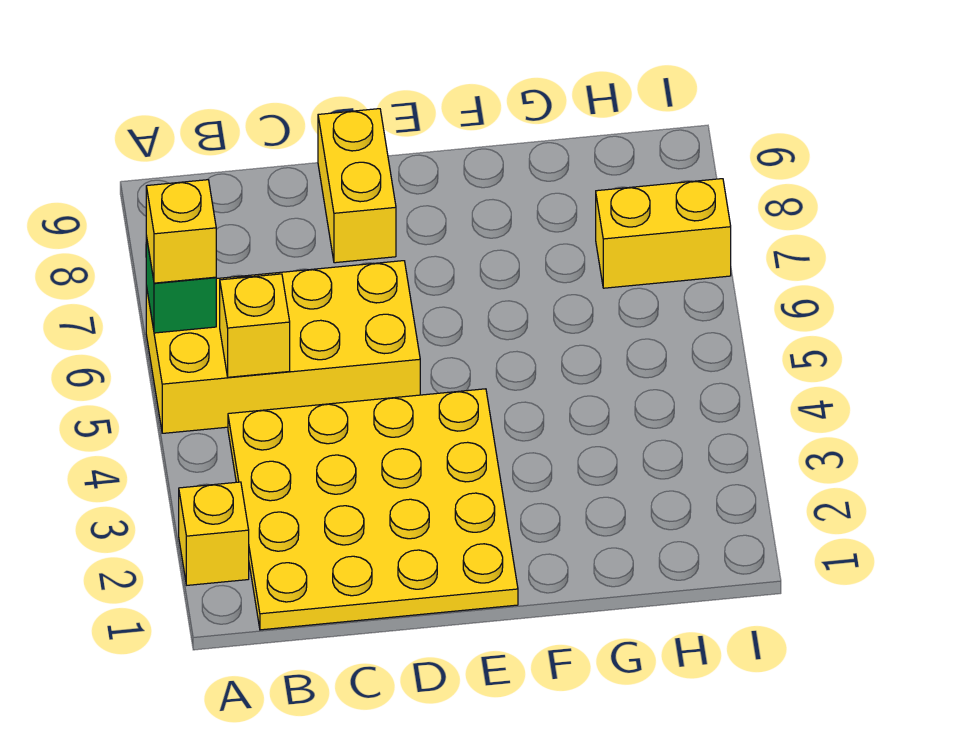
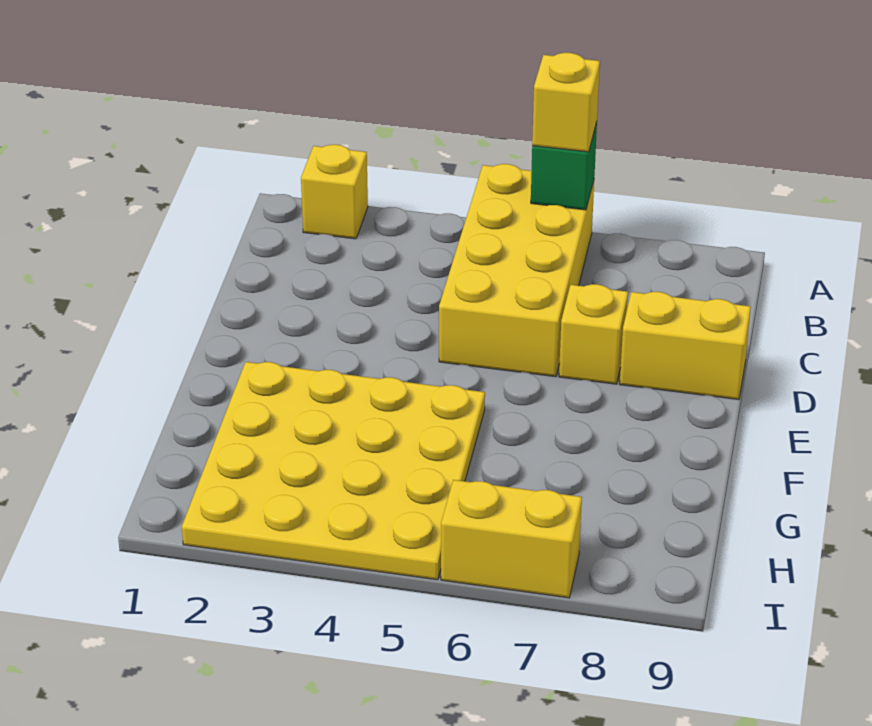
yellow 4x4 plate [228,389,518,630] -> yellow 4x4 plate moved to [182,362,485,580]
yellow 1x1 brick [220,274,290,377] -> yellow 1x1 brick moved to [559,284,628,384]
yellow 1x2 brick [596,179,731,288] -> yellow 1x2 brick turned to [441,480,582,598]

